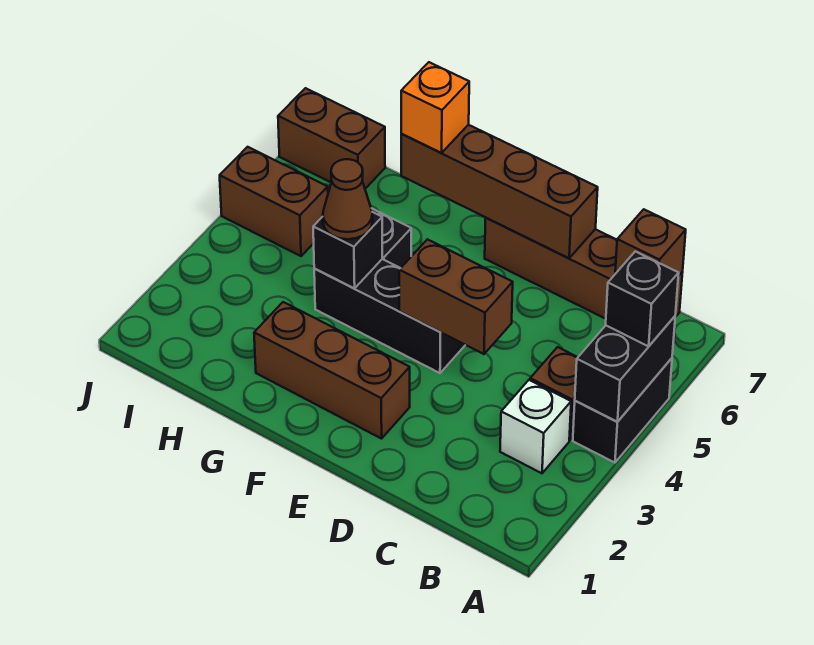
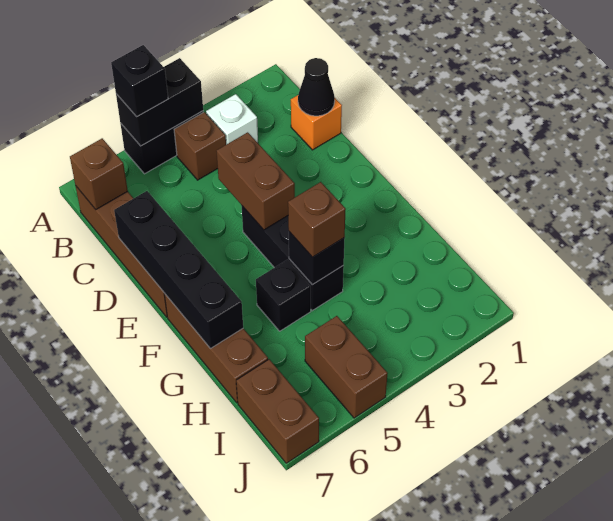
none -> black 1x1 cone [298,58,335,116]
brown 1x4 brick [401,125,598,258] -> black 1x4 brick [114,191,243,348]
brown 1x3 brick [254,302,410,439] -> brown 1x3 brick moved to [164,293,268,403]
brown 1x1 cone [323,159,373,239] -> brown 1x1 brick [288,182,346,257]
orange 1x1 brick [401,62,469,153] -> orange 1x1 brick moved to [291,95,342,150]

